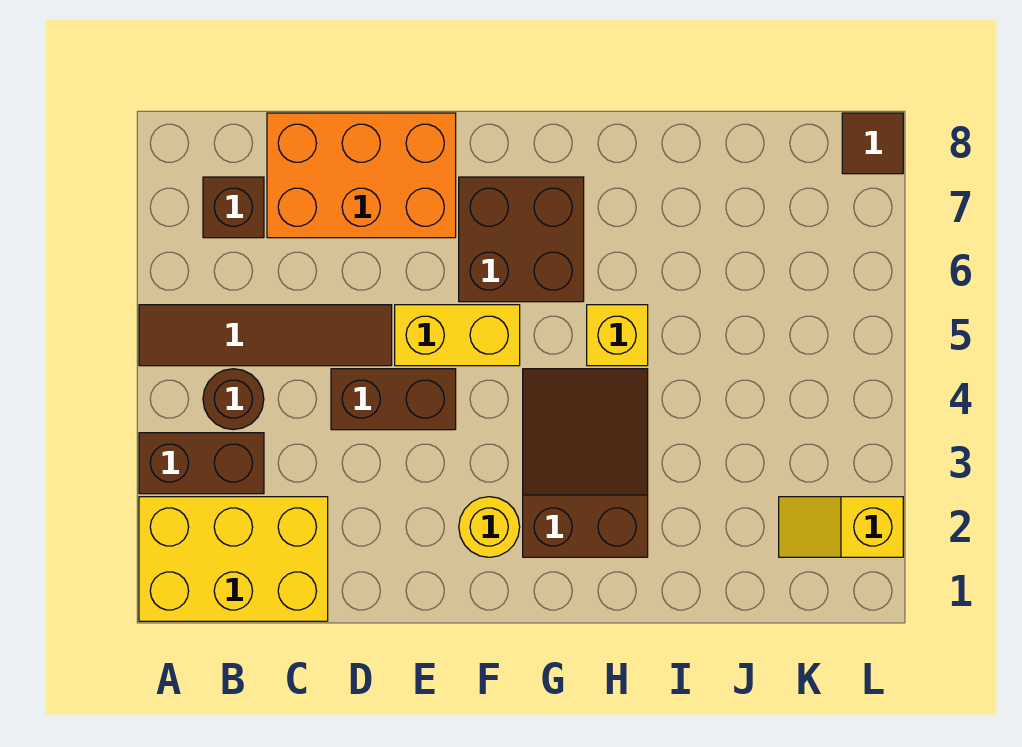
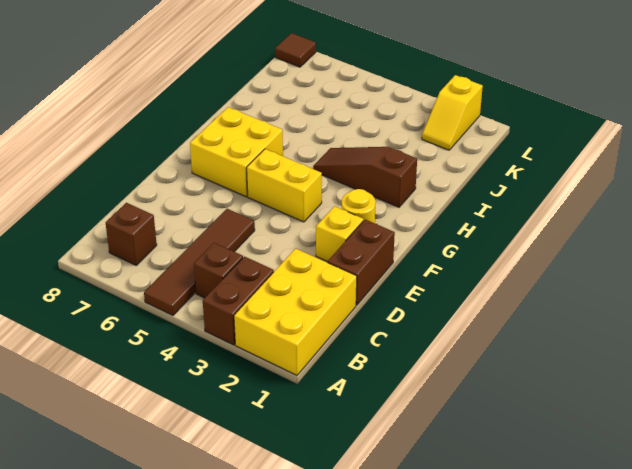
brown 1x1 round brick [203,369,264,430] -> brown 1x1 brick [194,243,243,298]
orange 2x3 brick [267,113,456,238] -> none
brown 1x2 brick [331,369,456,430] -> brown 1x2 brick moved to [328,220,395,305]
yellow 1x2 brick [395,305,520,366] -> yellow 1x2 brick turned to [247,149,322,222]
brown 2x2 brick [459,177,584,302] -> yellow 2x2 brick [190,107,283,197]
brown 2x3 slope [523,369,648,557] -> brown 1x3 slope [313,147,417,207]
yellow 1x1 brick [587,305,648,366] -> yellow 1x1 brick moved to [316,206,364,262]

